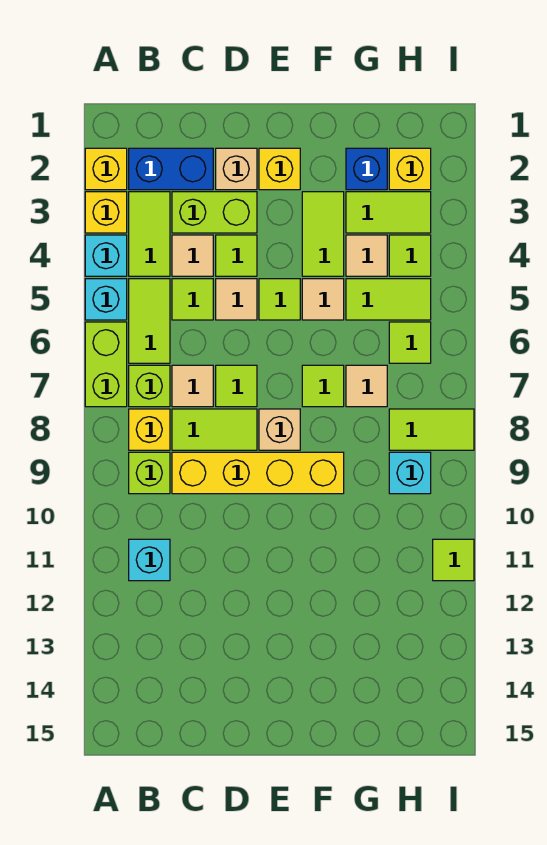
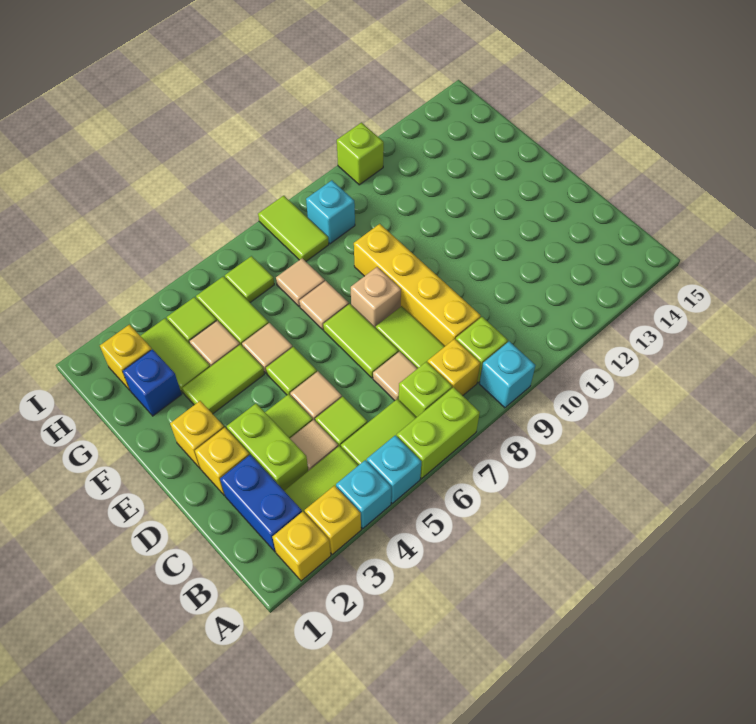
cyan 1x1 brick [129,539,170,581] -> cyan 1x1 brick moved to [480,341,535,408]
tan 1x1 brick [216,148,257,190] -> yellow 1x1 brick [195,428,249,496]
lime 1x1 tile [216,365,257,407] -> lime 1x2 tile [323,304,398,378]
lime 1x1 tile [302,365,344,407] -> tan 1x1 tile [299,281,349,330]
lime 1x1 tile [433,539,474,581] -> lime 1x1 brick [337,123,384,185]

